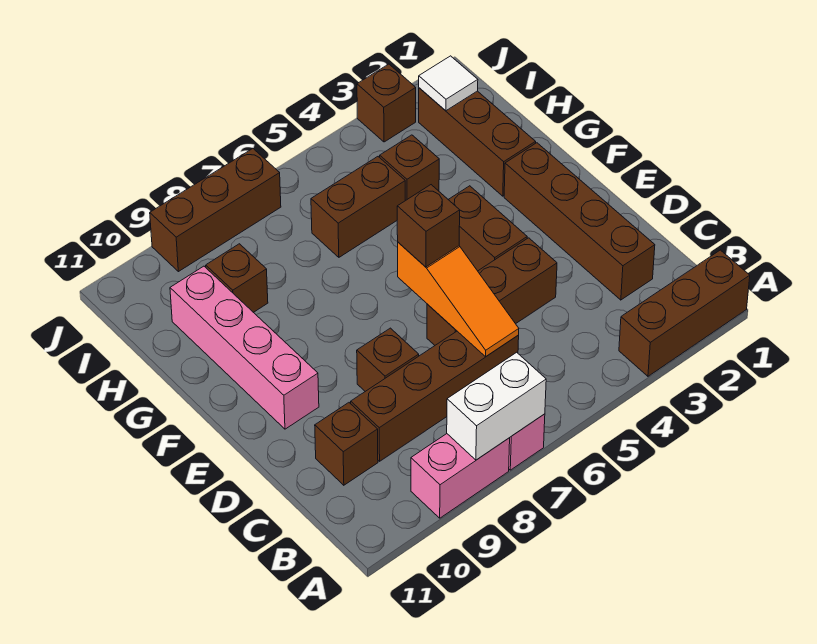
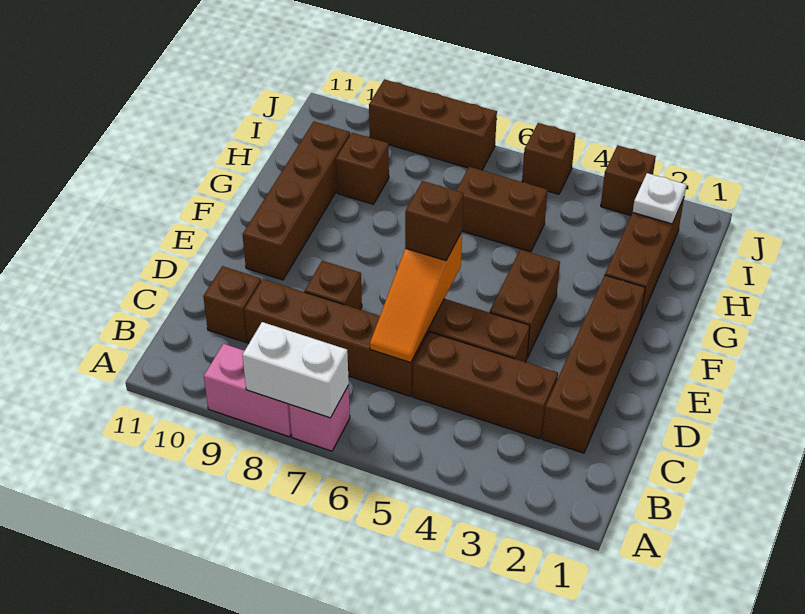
brown 1x3 brick [619,250,750,376] -> brown 1x3 brick moved to [413,332,558,439]
pink 1x4 brick [170,266,319,429] -> brown 1x4 brick [243,122,350,280]
brown 1x1 brick [380,135,439,201] -> brown 1x1 brick moved to [522,123,575,194]
white 1x1 tile [419,56,478,111] -> white 1x1 plate [633,173,686,224]

